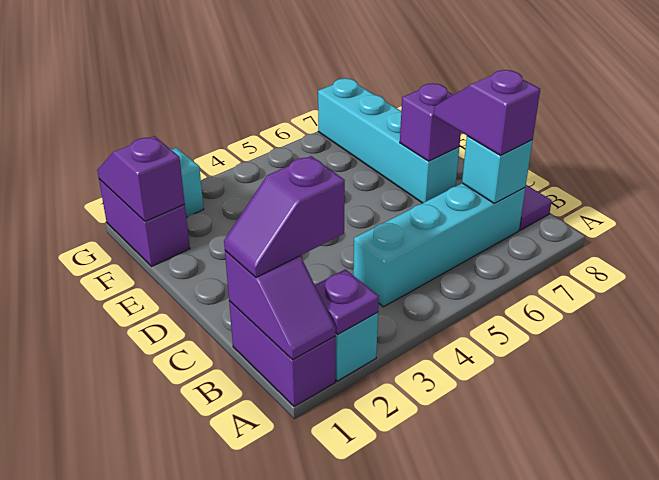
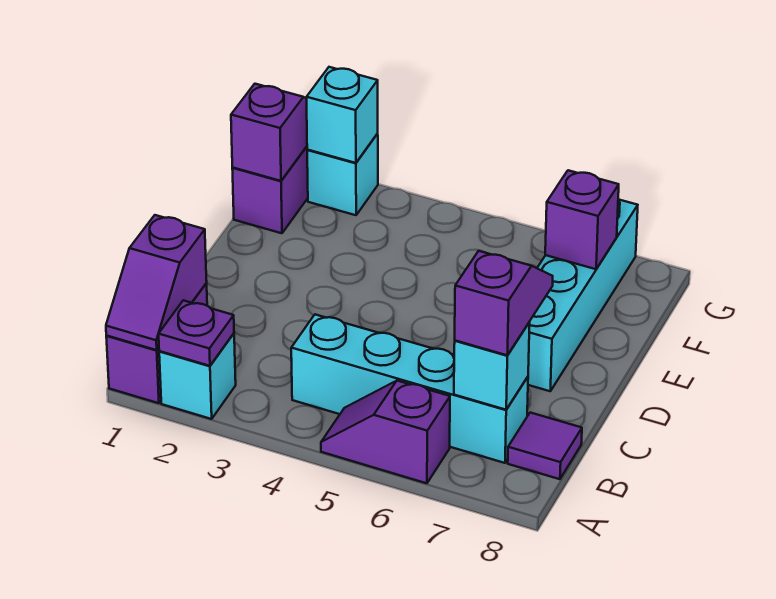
purple 1x2 slope [224,156,345,277] -> purple 1x2 slope moved to [321,381,450,483]
purple 1x1 brick [400,83,461,161] -> purple 1x1 brick moved to [545,170,619,269]
none -> cyan 1x1 brick [307,67,378,163]

